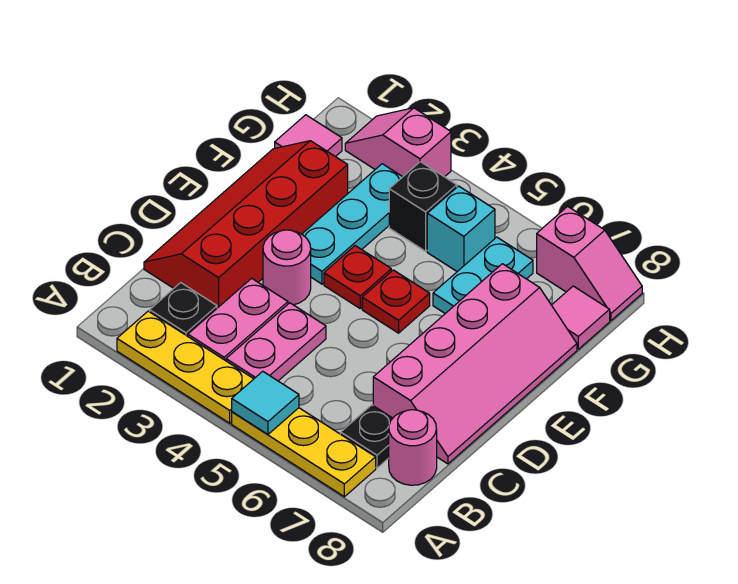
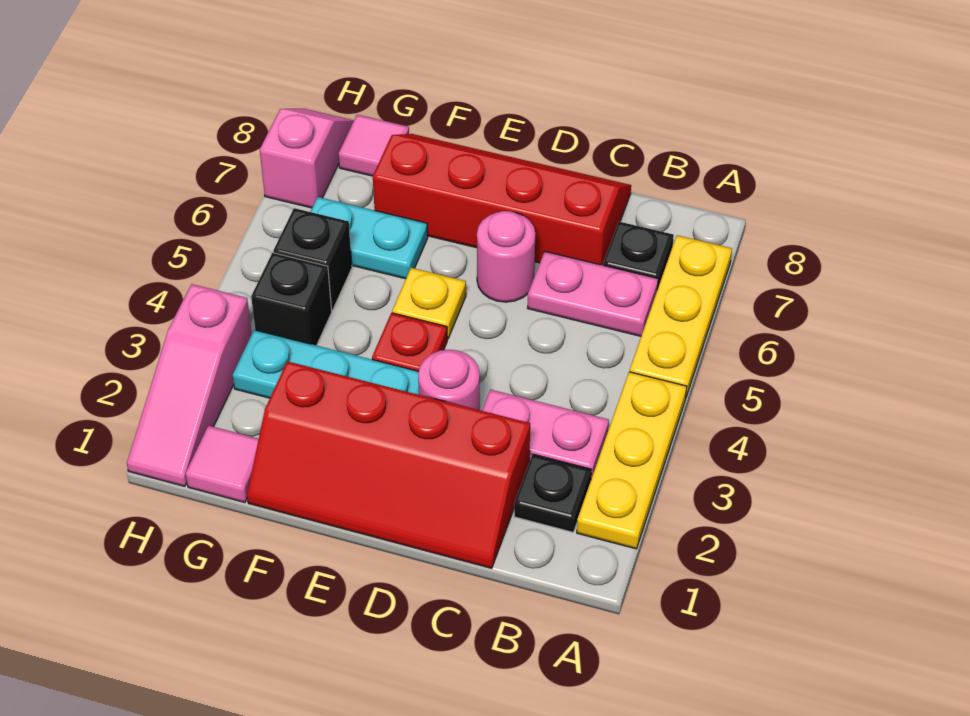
cyan 1x1 tile [232,371,299,434] -> none
pink 1x2 plate [226,303,326,381] -> pink 1x2 plate moved to [528,252,658,336]
pink 1x1 round brick [389,410,437,485] -> pink 1x1 round brick moved to [477,211,535,302]
pink 2x4 slope [373,264,577,464] -> red 2x4 slope [373,134,631,265]
red 1x1 plate [362,270,430,333] -> yellow 1x1 plate [392,268,466,339]
cyan 1x1 brick [427,186,495,271] -> black 1x1 brick [273,208,352,310]
pink 1x2 slope [345,108,451,177] -> pink 1x3 slope [127,284,252,486]

